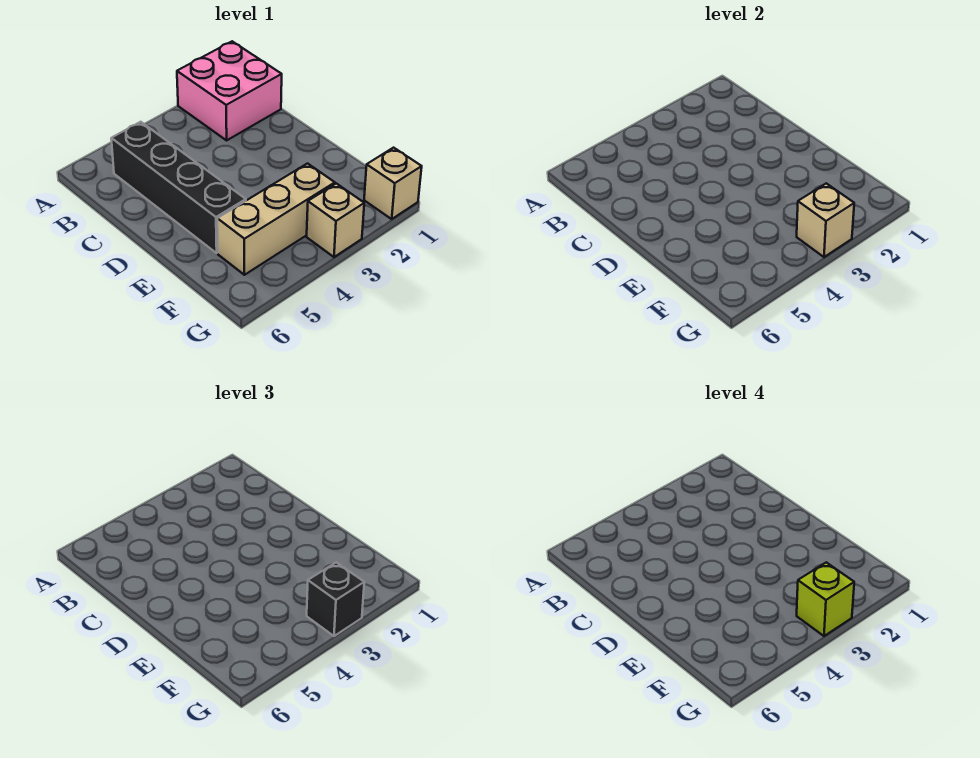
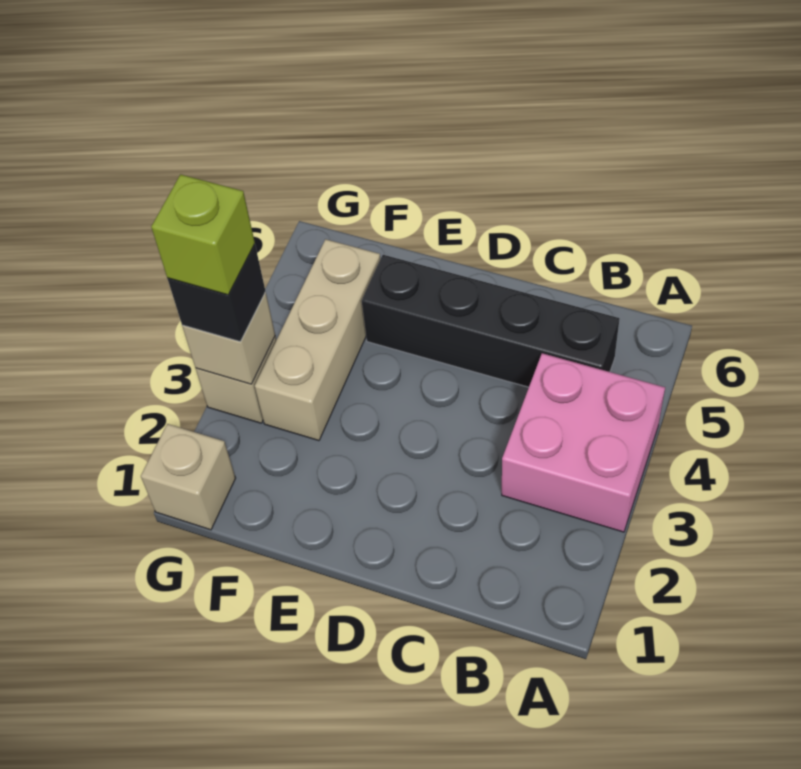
pink 2x2 brick [177,41,282,140] -> pink 2x2 brick moved to [502,353,665,532]

